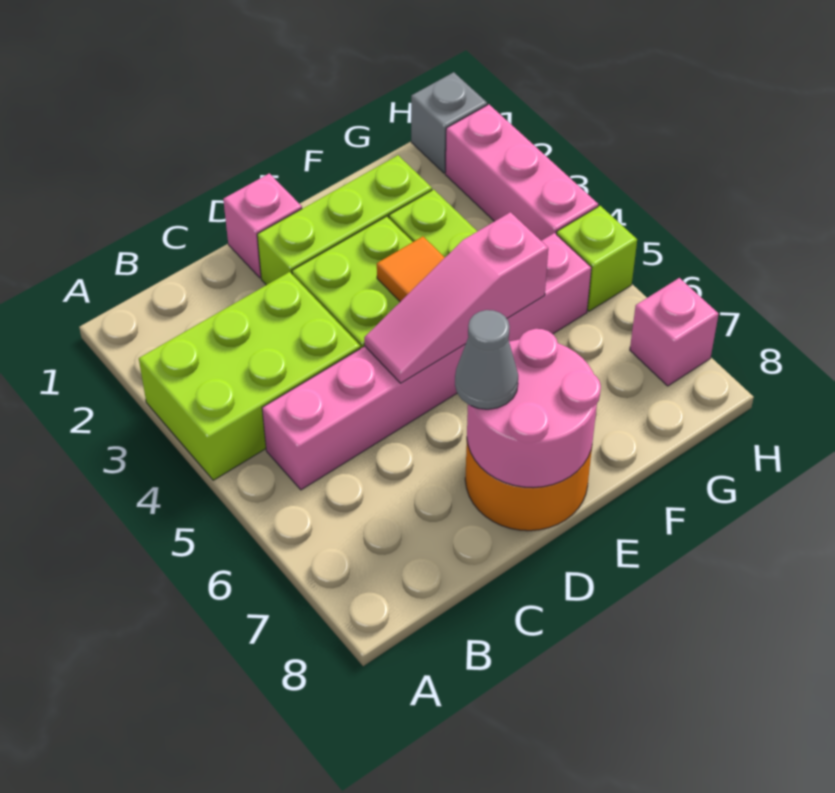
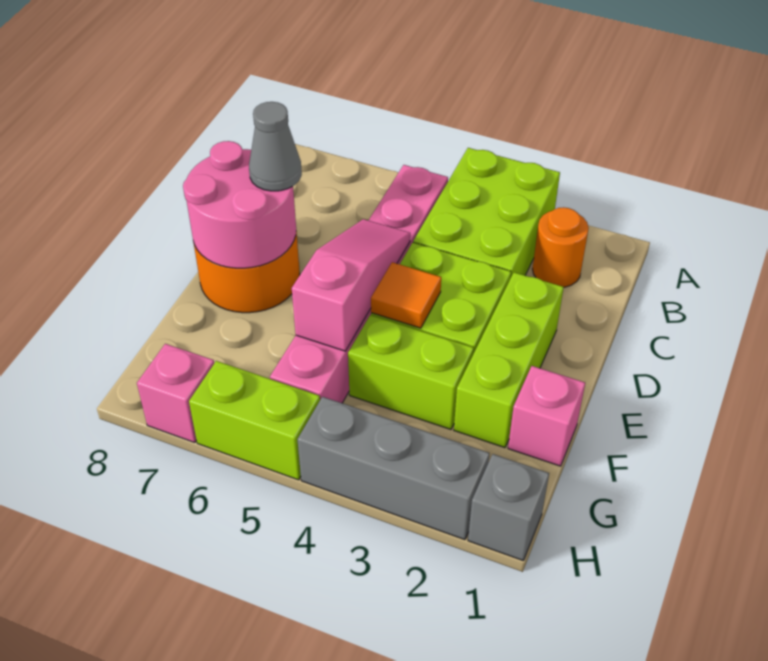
none -> orange 1x1 round brick [532,207,589,287]
pink 1x1 brick [223,173,302,278] -> pink 1x1 brick moved to [508,366,585,466]
pink 1x3 brick [445,104,598,241] -> grey 1x3 brick [297,397,489,540]
lime 1x1 brick [557,206,637,311] -> lime 1x2 brick [189,361,320,480]

